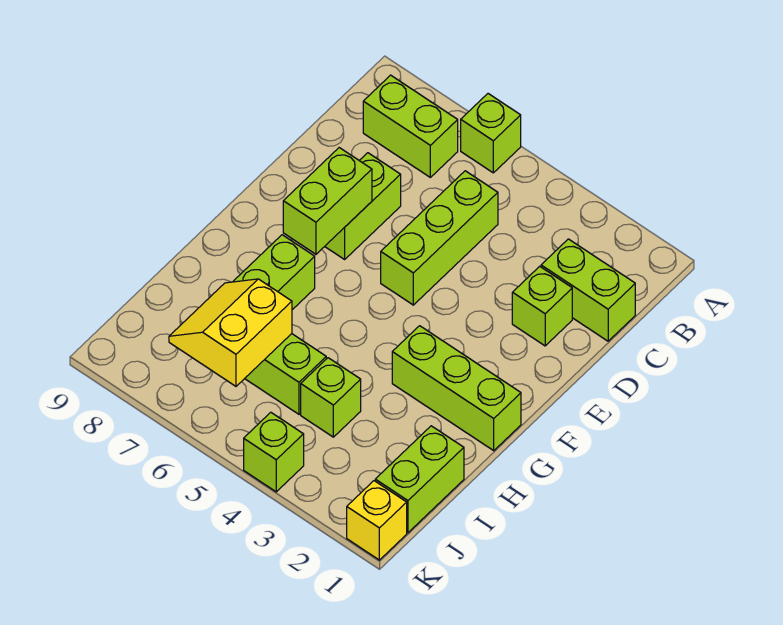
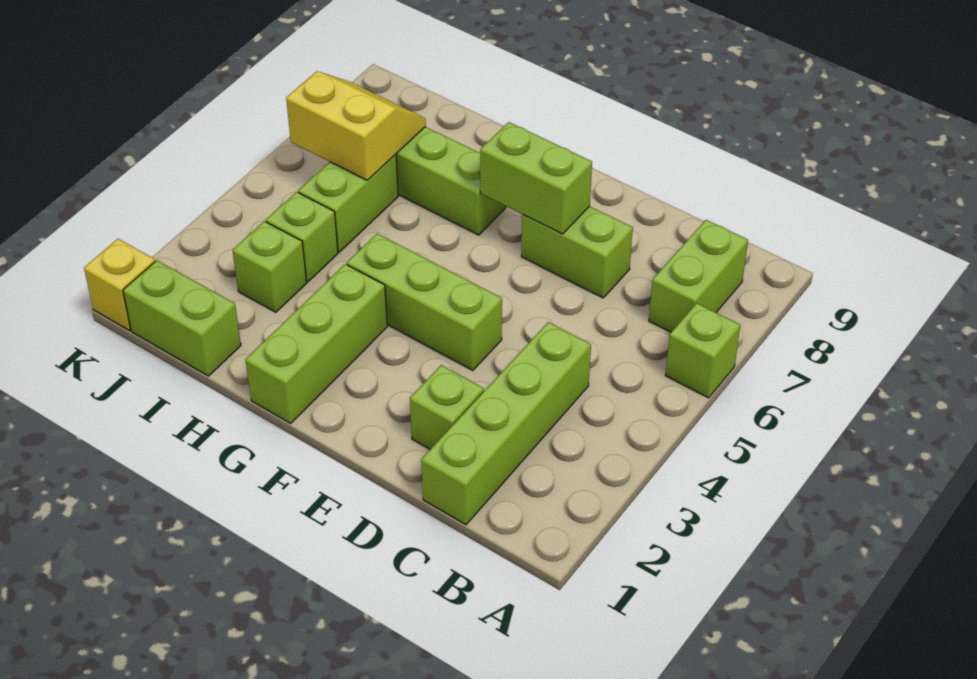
lime 1x2 brick [541,239,635,341] -> lime 1x4 brick [421,322,591,525]
lime 1x3 brick [381,171,498,305] -> lime 1x3 brick moved to [347,234,502,371]
lime 1x1 brick [244,412,304,492] -> lime 1x1 brick moved to [233,221,307,312]

